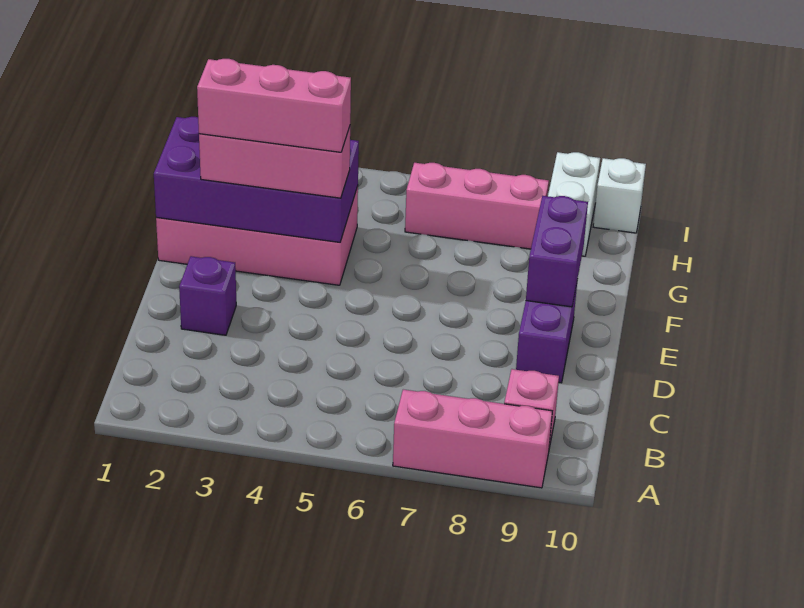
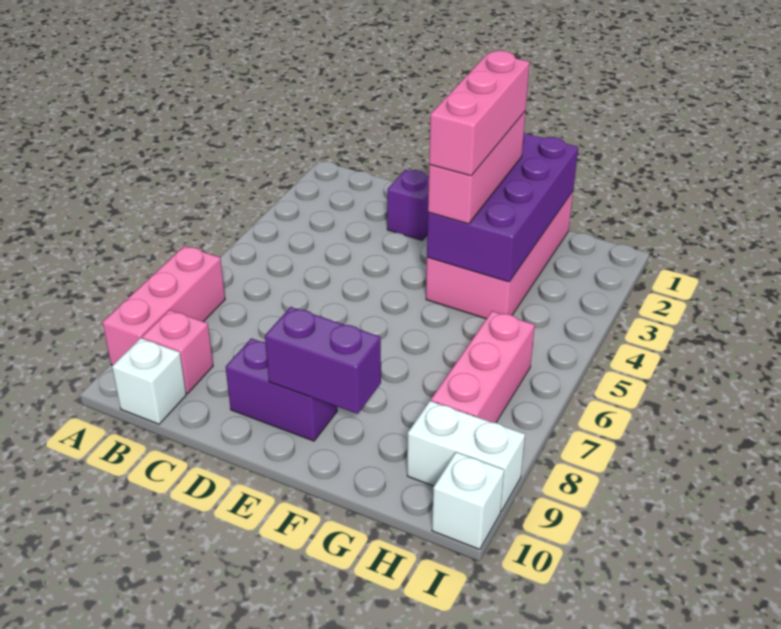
none -> white 1x1 brick [112,338,186,424]

